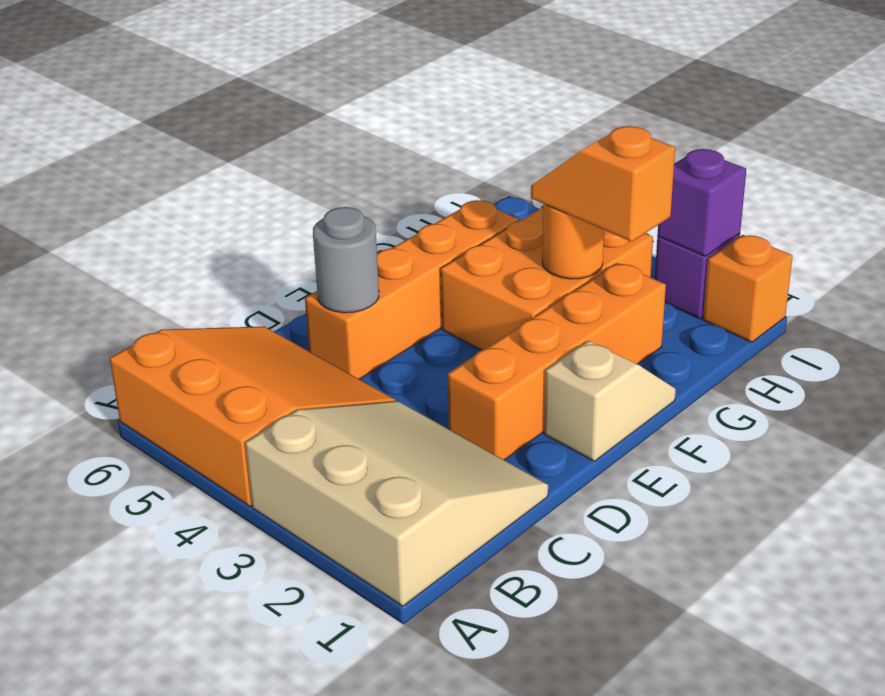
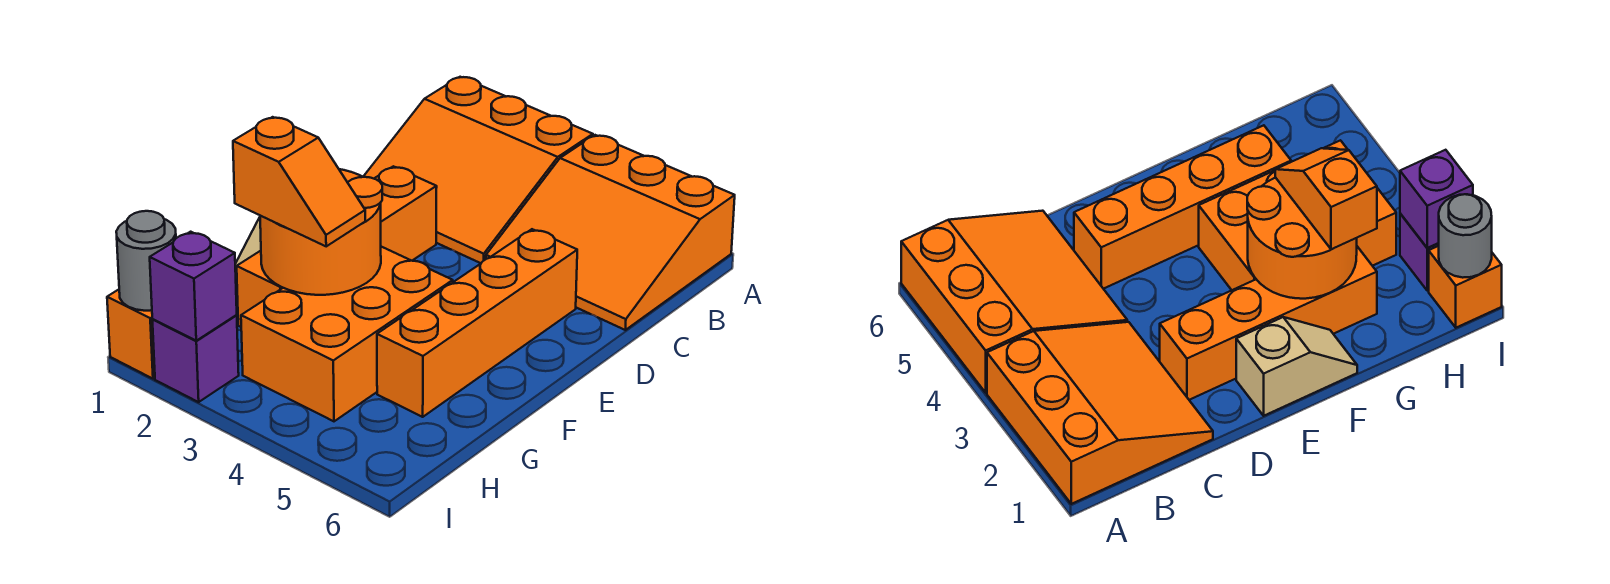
tan 3x3 slope [245,401,548,606] -> orange 3x3 slope [363,77,593,263]
grey 1x1 round brick [313,207,379,313] -> grey 1x1 round brick moved to [116,211,176,311]
orange 1x1 round brick [542,204,604,279] -> orange 2x2 round brick [260,169,382,295]

